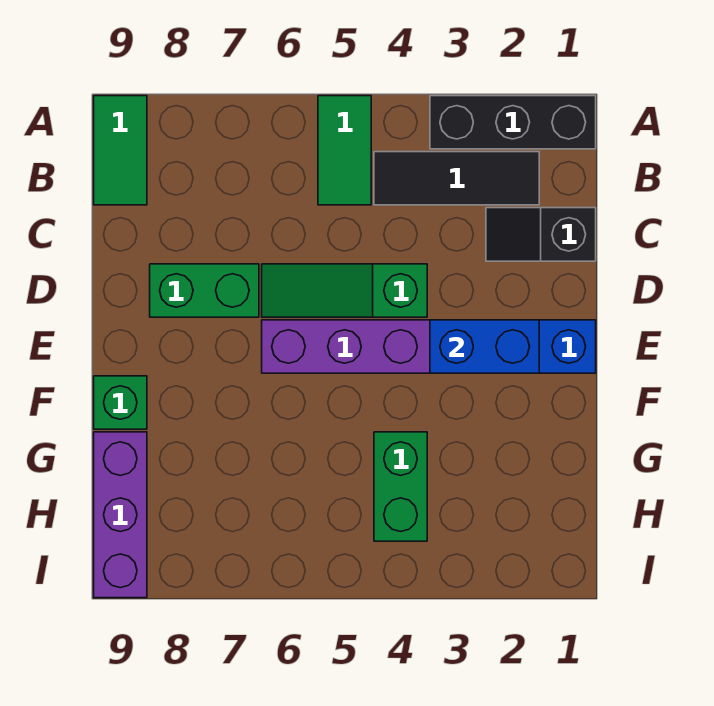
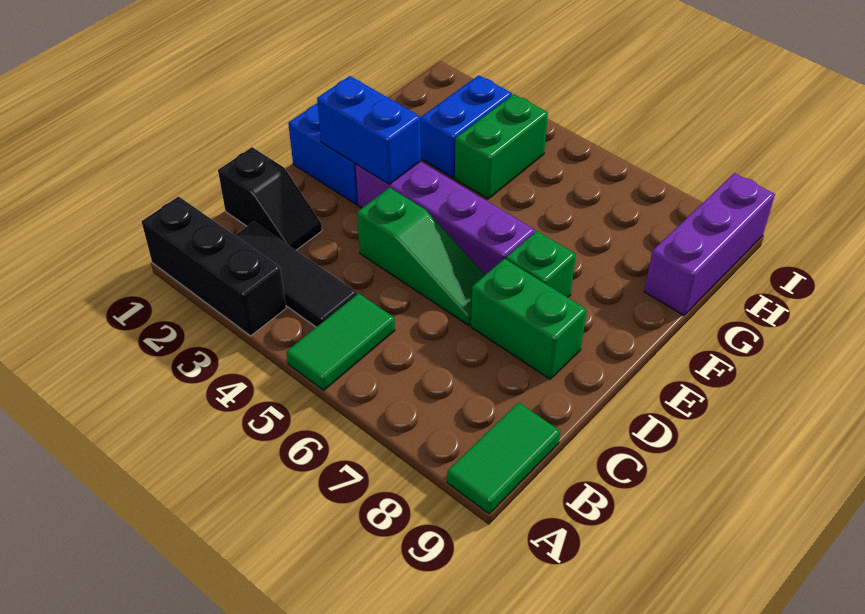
green 1x1 brick [94,376,147,429] -> green 1x1 brick moved to [506,231,576,297]
none -> blue 1x2 brick [420,75,512,178]

